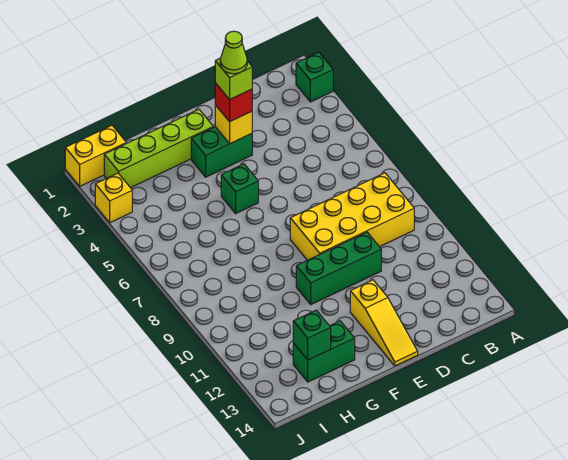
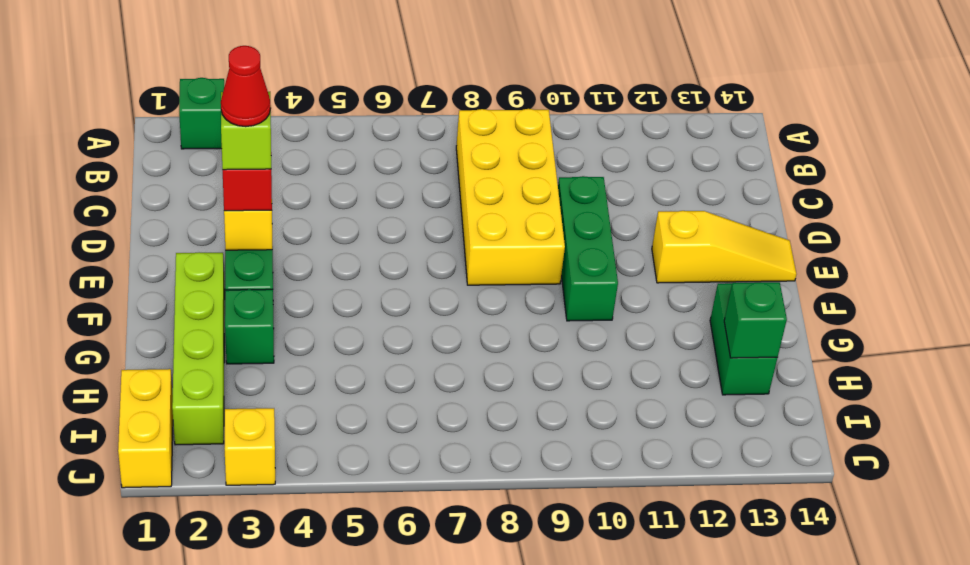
lime 1x1 cone [220,31,247,74] -> red 1x1 cone [221,46,271,127]
green 1x1 brick [221,164,258,213] -> green 1x1 brick moved to [225,289,274,364]

